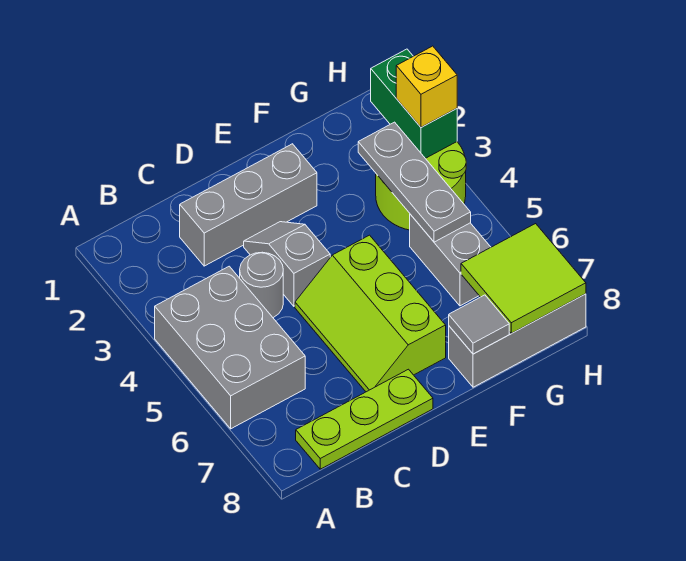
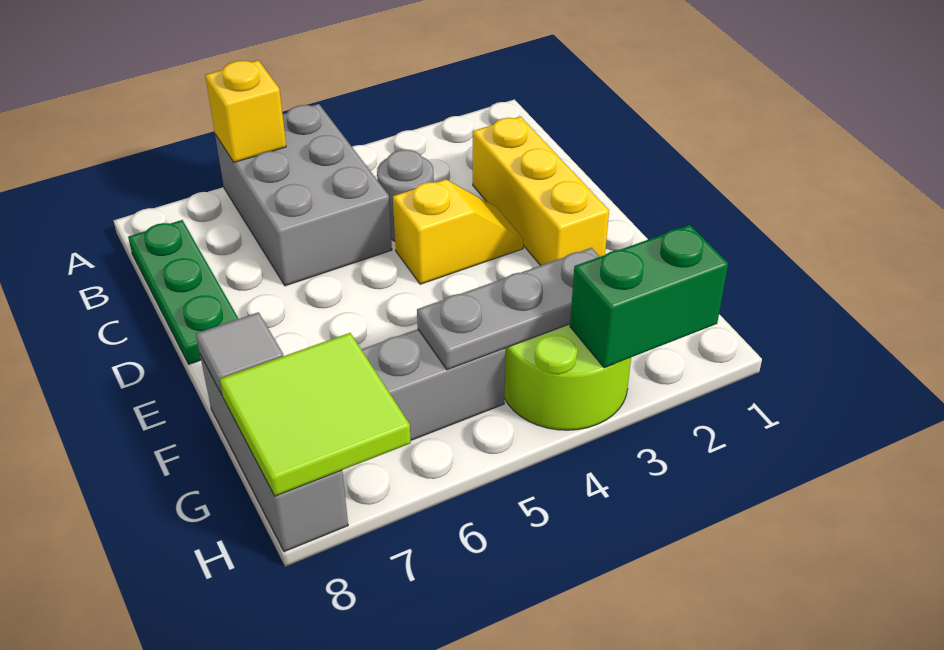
grey 2x3 brick [155,266,305,429] -> grey 2x3 brick turned to [215,104,392,286]
lime 1x3 plate [296,369,433,469] -> green 1x3 plate [128,220,239,364]
grey 1x3 brick [180,144,317,266] -> yellow 1x3 brick [473,116,609,266]
grey 1x2 slope [244,222,330,306] -> yellow 1x2 slope [393,179,523,284]
lime 2x3 slope [295,235,446,392] -> none
yellow 1x1 brick [396,46,457,127] -> yellow 1x1 brick moved to [205,60,286,162]

